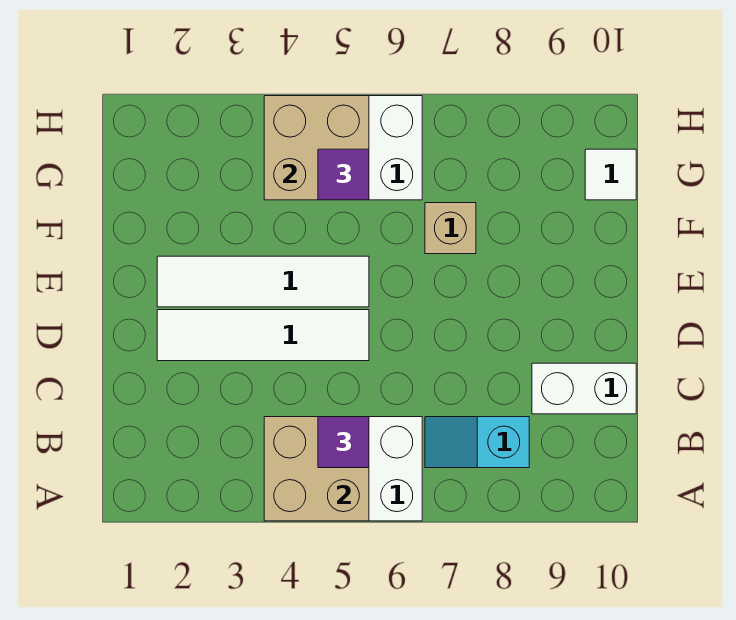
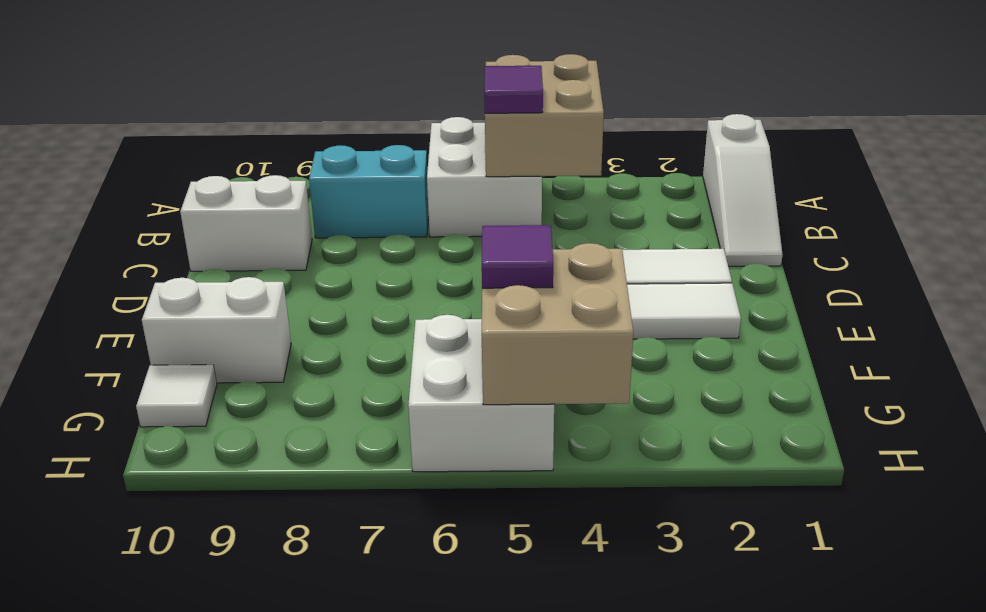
none -> white 1x3 slope [703,114,783,266]
cyan 1x2 slope [425,417,529,468] -> cyan 1x2 brick [309,145,429,238]
tan 1x1 brick [425,203,476,254] -> none
none -> white 1x2 brick [142,277,291,383]

